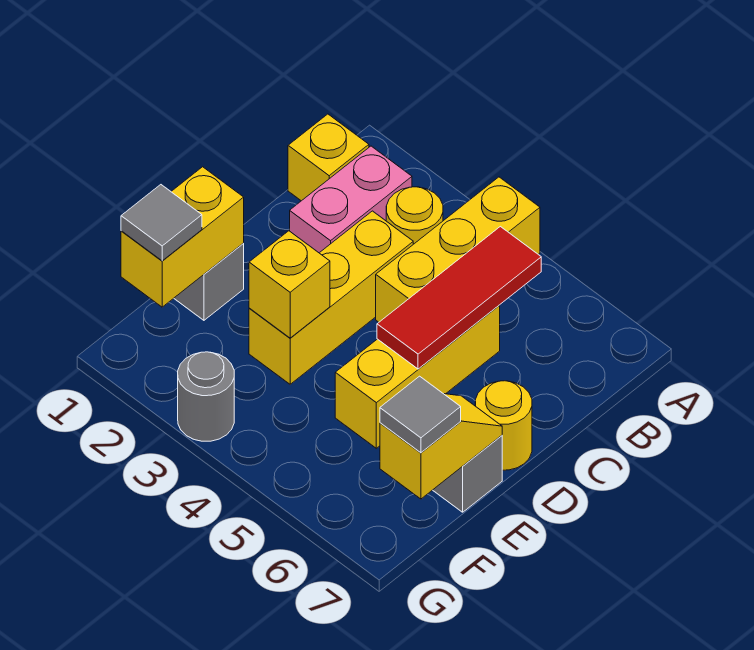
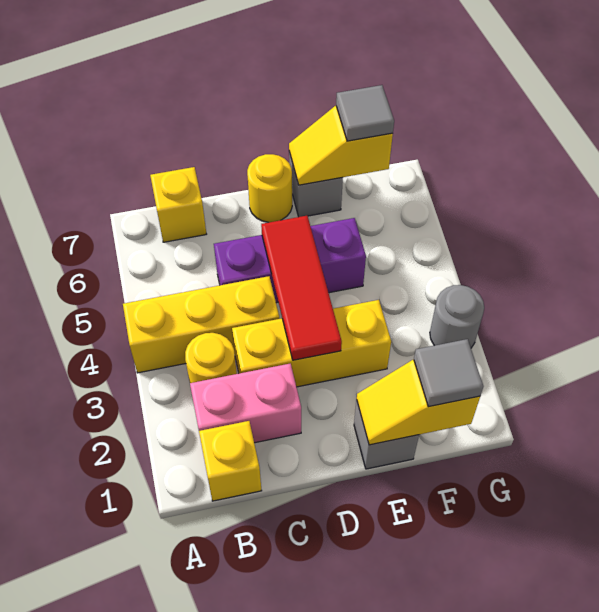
red 1x3 tile [377,227,541,369] -> red 1x3 tile turned to [261,216,342,360]
yellow 1x3 brick [335,305,500,448] -> purple 1x3 brick [214,218,366,303]
yellow 1x2 brick [121,167,244,307] -> yellow 1x2 slope [357,360,480,445]
yellow 1x1 brick [249,231,330,338] -> yellow 1x1 brick moved to [150,167,206,242]

